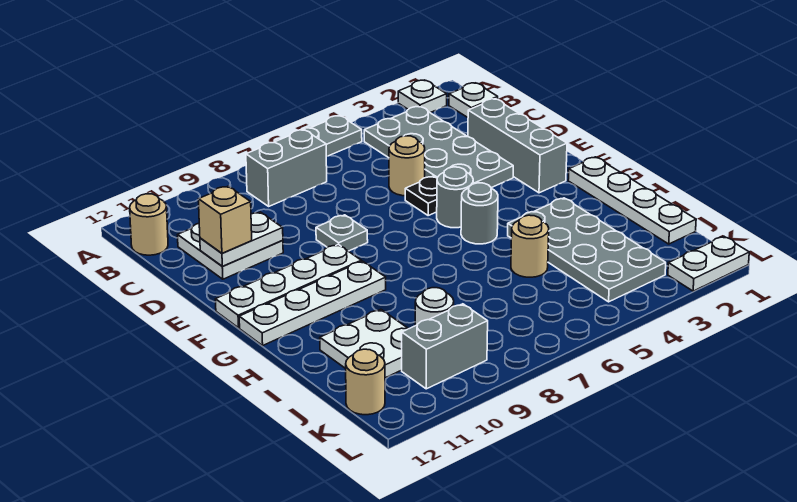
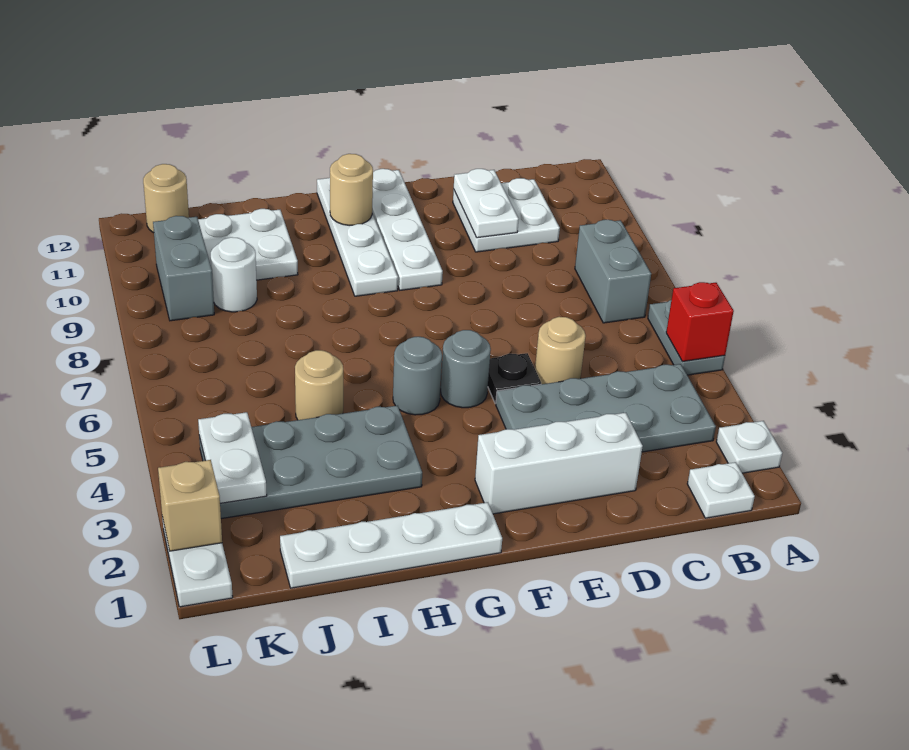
none -> red 1x1 brick [666,282,734,362]
tan 1x1 round brick [130,194,168,255] -> tan 1x1 round brick moved to [330,154,373,226]
grey 1x3 brick [468,99,567,193] -> white 1x3 brick [475,413,643,514]
tan 1x1 brick [198,186,252,253] -> tan 1x1 brick moved to [158,460,222,551]
grey 1x1 plate [316,215,368,251] -> none
none -> white 1x2 plate [198,412,267,503]

